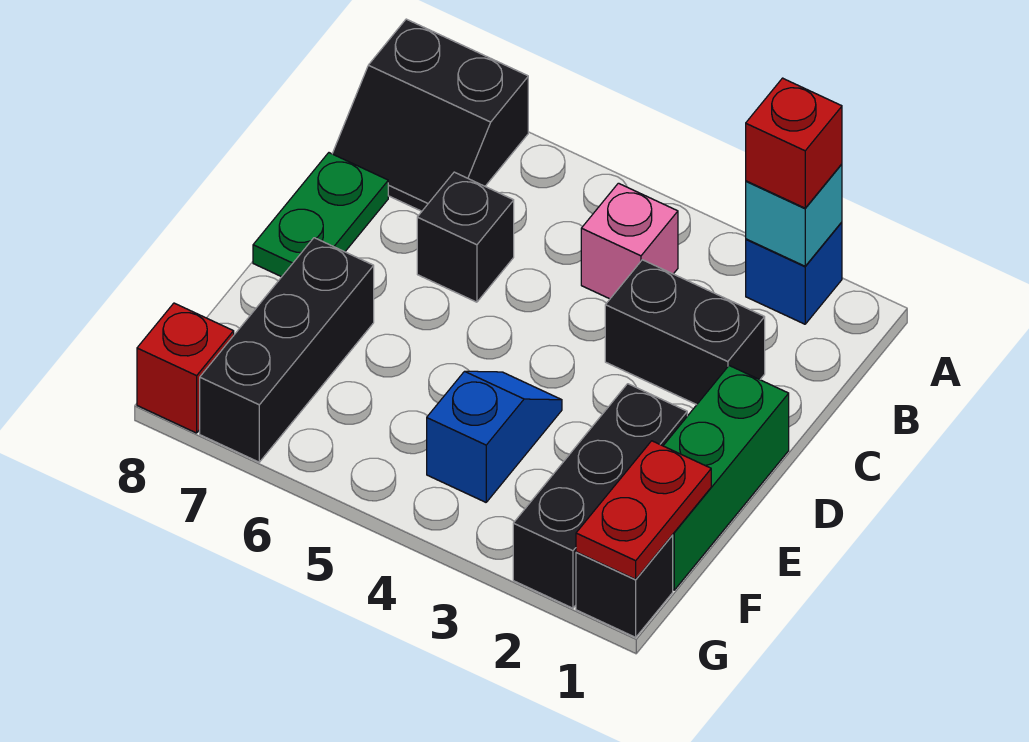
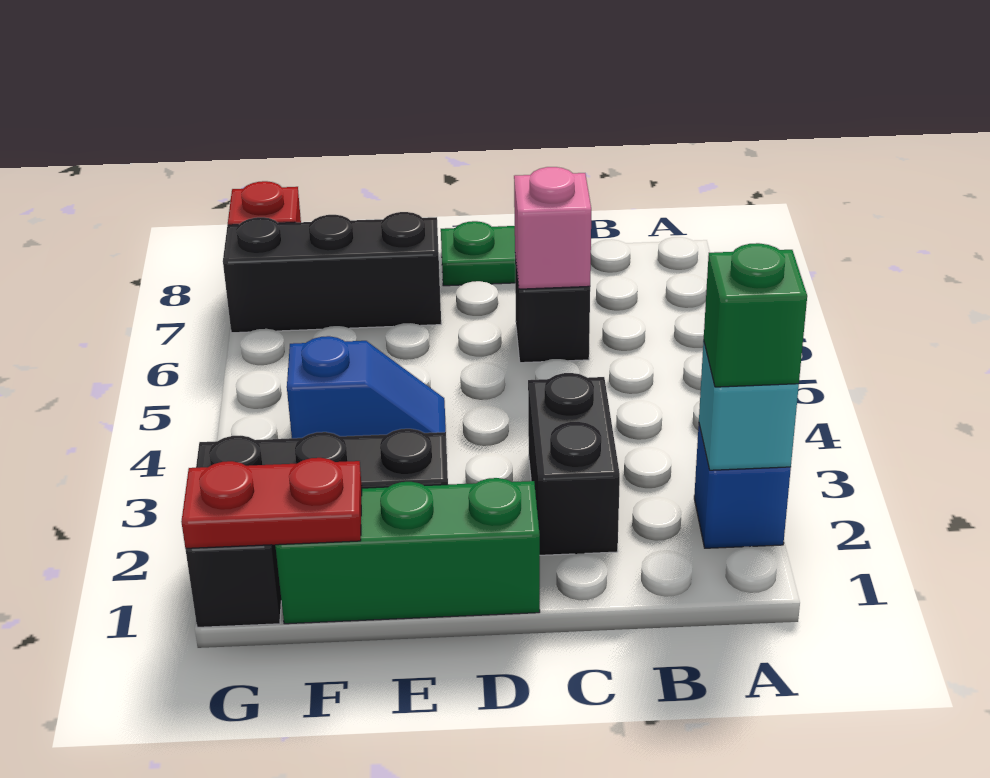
red 1x1 brick [746,78,842,208] -> green 1x1 brick [704,243,807,387]
black 2x2 slope [332,19,528,211] -> none
pink 1x1 brick [581,183,678,299] -> pink 1x1 brick moved to [514,167,591,289]

